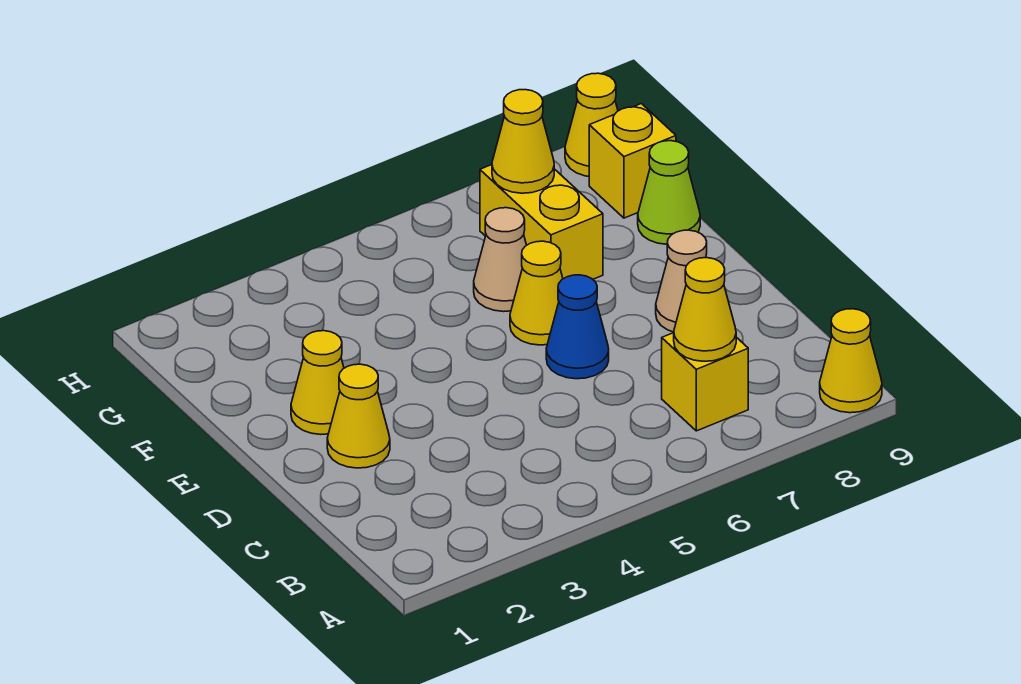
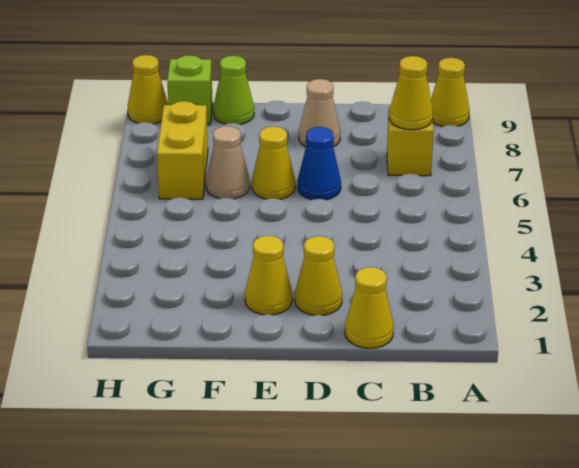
yellow 1x2 brick [480,165,603,279] -> yellow 1x2 brick turned to [157,101,208,199]
yellow 1x1 cone [492,90,554,193] -> yellow 1x1 cone moved to [345,267,394,348]
yellow 1x1 brick [589,104,676,218] -> lime 1x1 brick [167,55,213,125]

